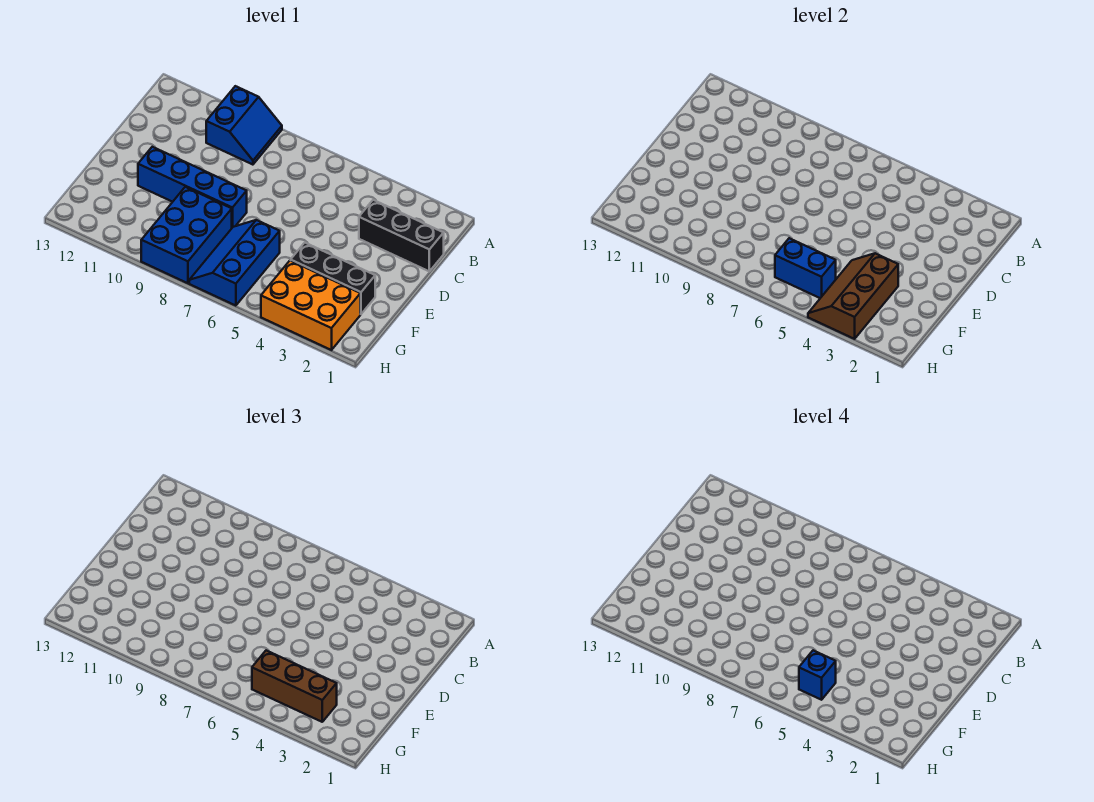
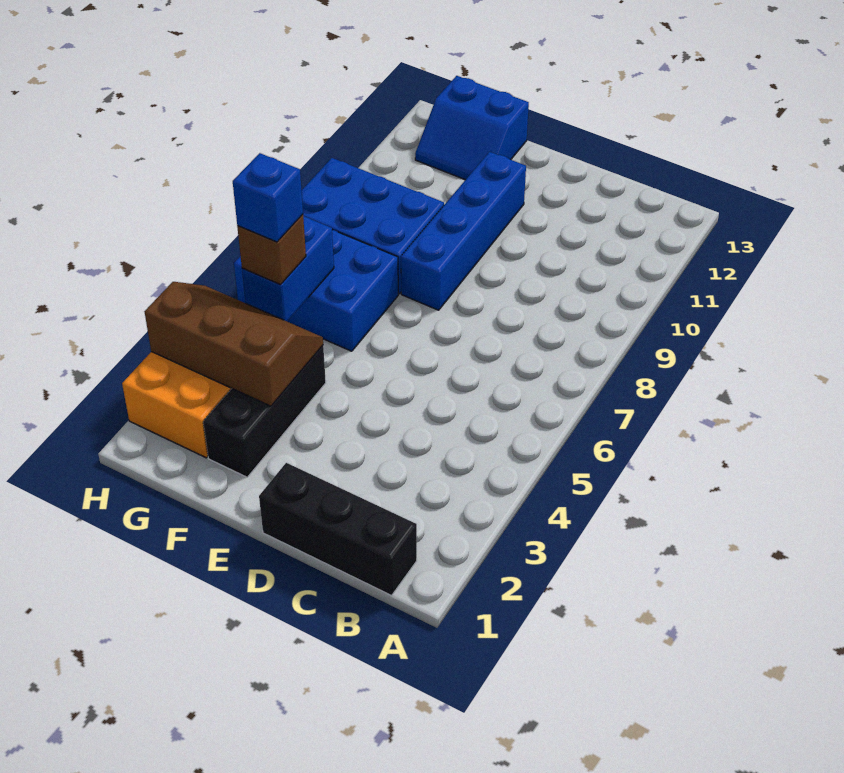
blue 2x2 slope [206,86,282,165] -> blue 2x2 slope moved to [415,76,529,180]
black 1x3 brick [359,200,444,271] -> black 1x3 brick turned to [259,463,417,596]
blue 2x3 slope [189,220,280,306] -> blue 2x3 brick [234,230,398,351]
brown 1x3 brick [252,650,337,722] -> brown 1x1 brick [237,214,306,285]

